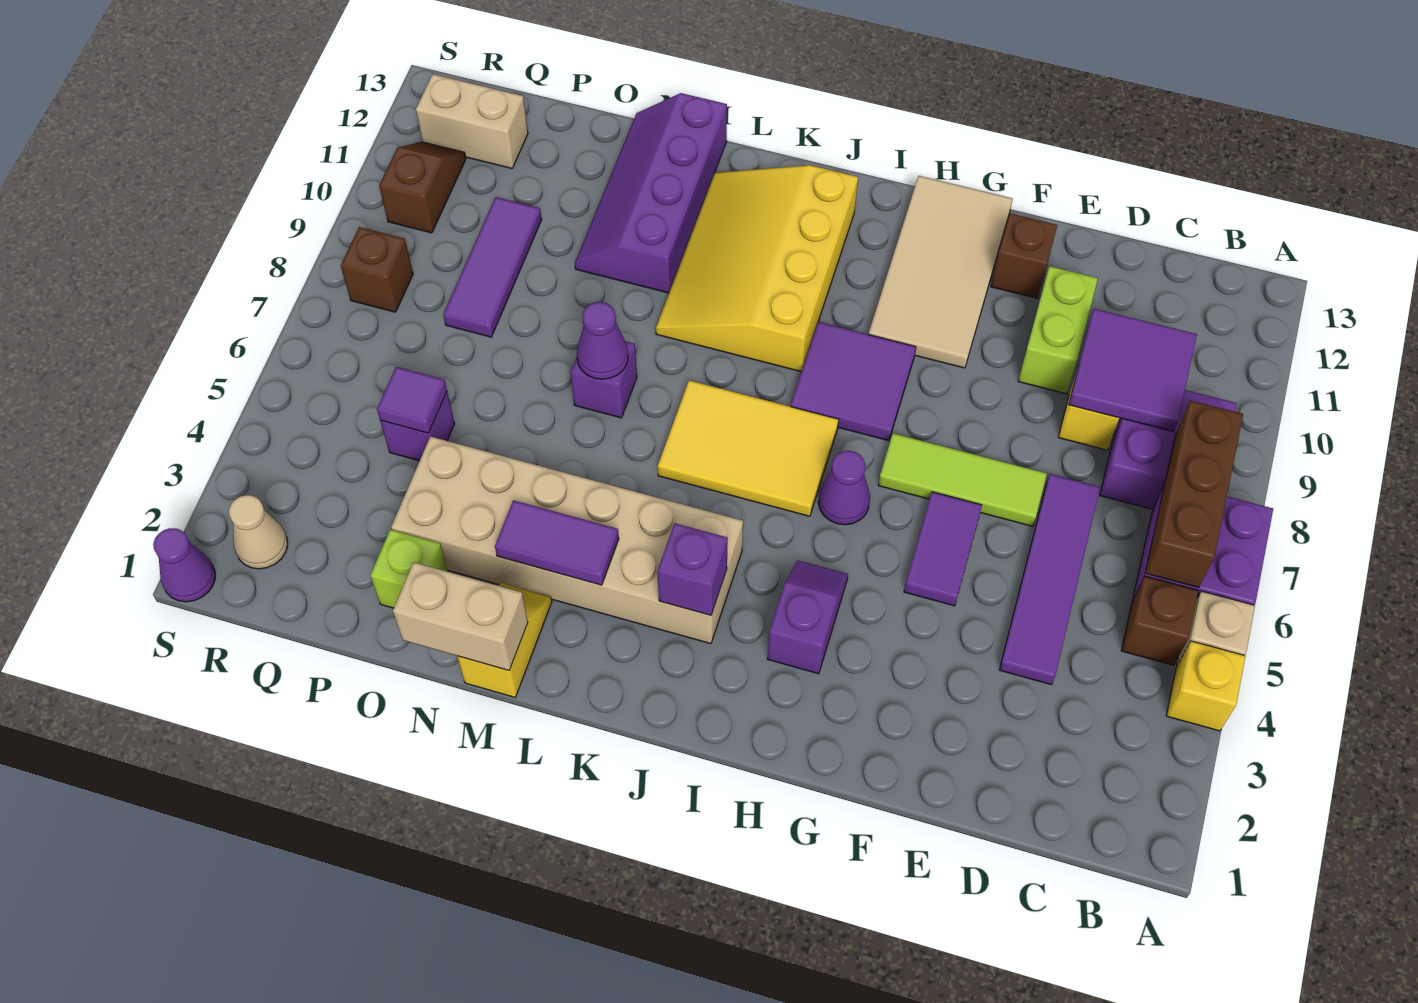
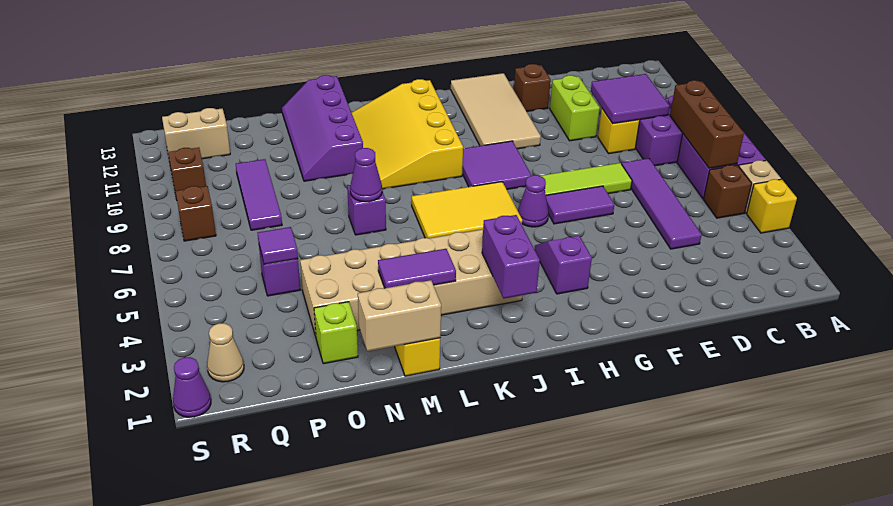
purple 1x2 tile [904,492,982,606] -> purple 1x2 tile turned to [546,186,614,224]
purple 1x1 brick [657,523,728,615] -> purple 1x2 brick [482,215,540,299]

